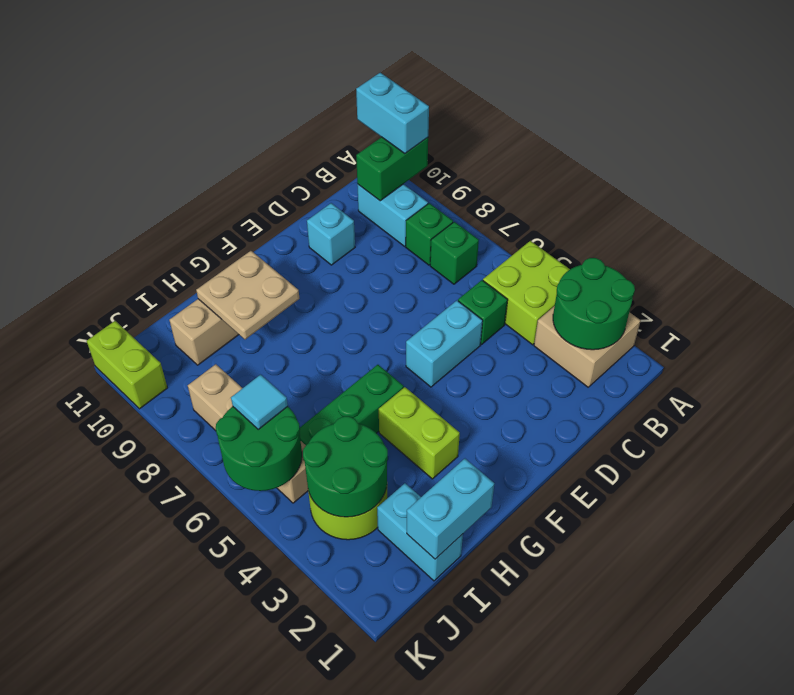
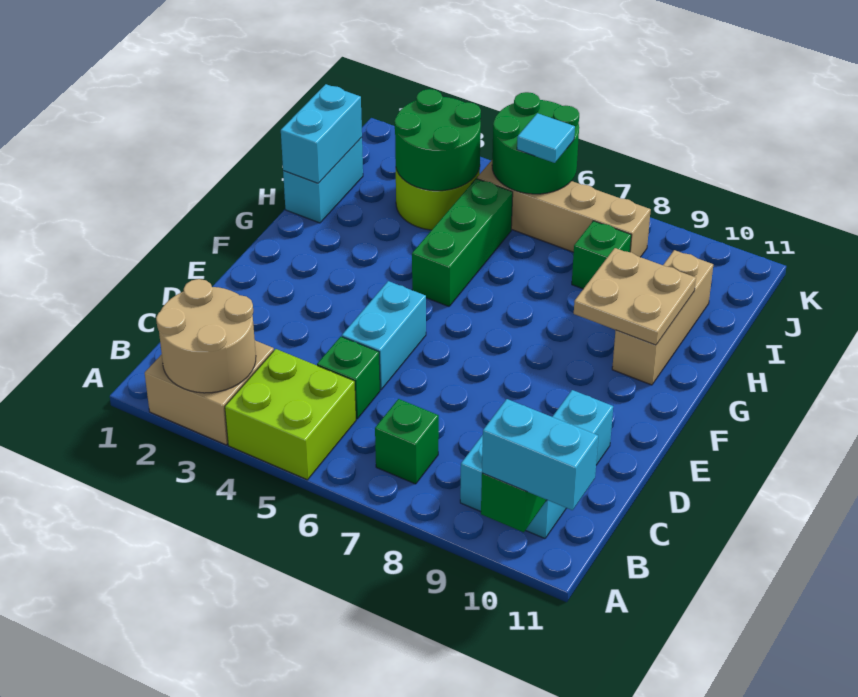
green 2x2 round brick [553,258,635,350] -> tan 2x2 round brick [156,279,256,393]
green 1x1 brick [406,203,453,265] -> green 1x1 brick moved to [572,221,631,289]
lime 1x2 brick [379,387,460,479] -> none
cyan 1x2 brick [377,483,463,581] -> cyan 1x2 brick turned to [283,137,363,223]
lime 1x2 brick [87,321,167,409] -> none

